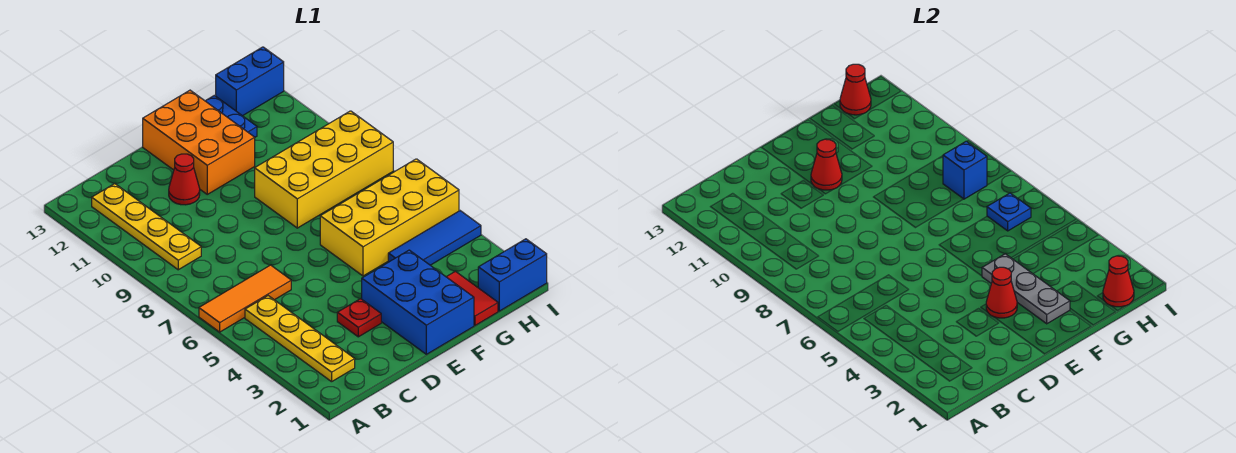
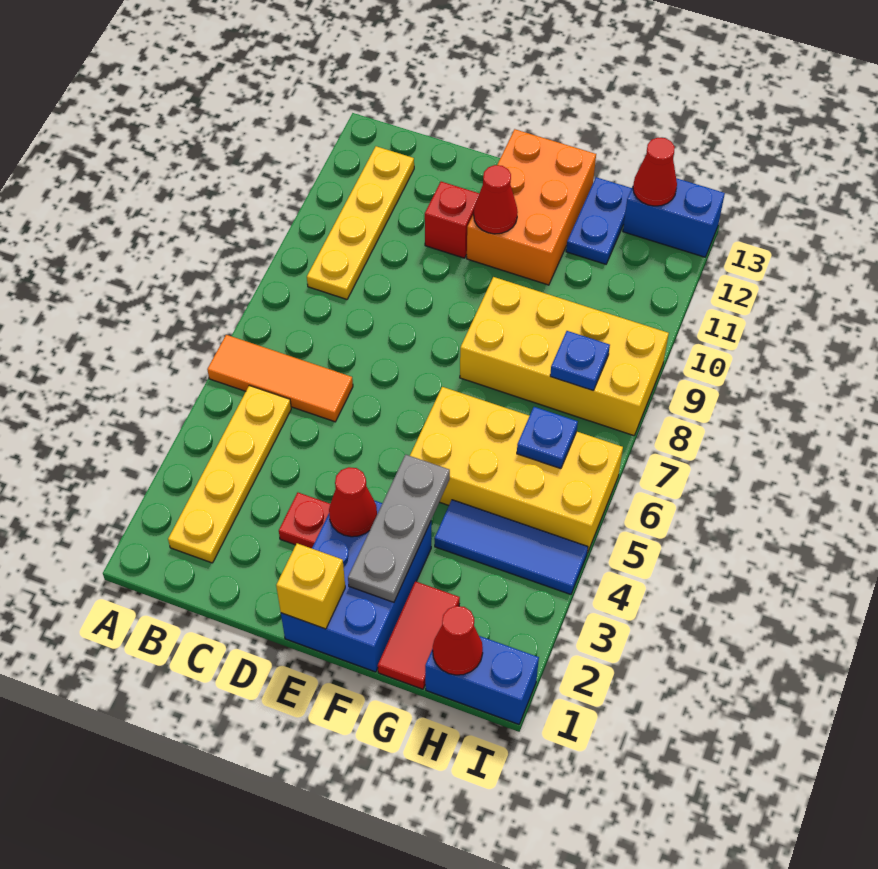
red 1x1 cone [169,154,200,205] -> red 1x1 brick [425,182,479,258]
none -> yellow 1x1 brick [276,543,345,629]
blue 1x1 brick [943,141,987,199] -> blue 1x1 plate [550,331,610,390]

